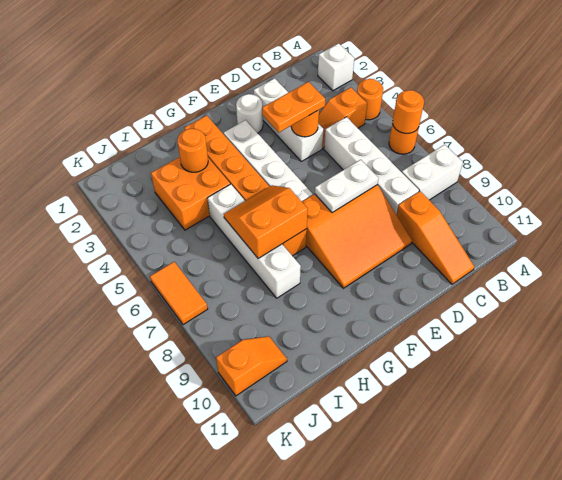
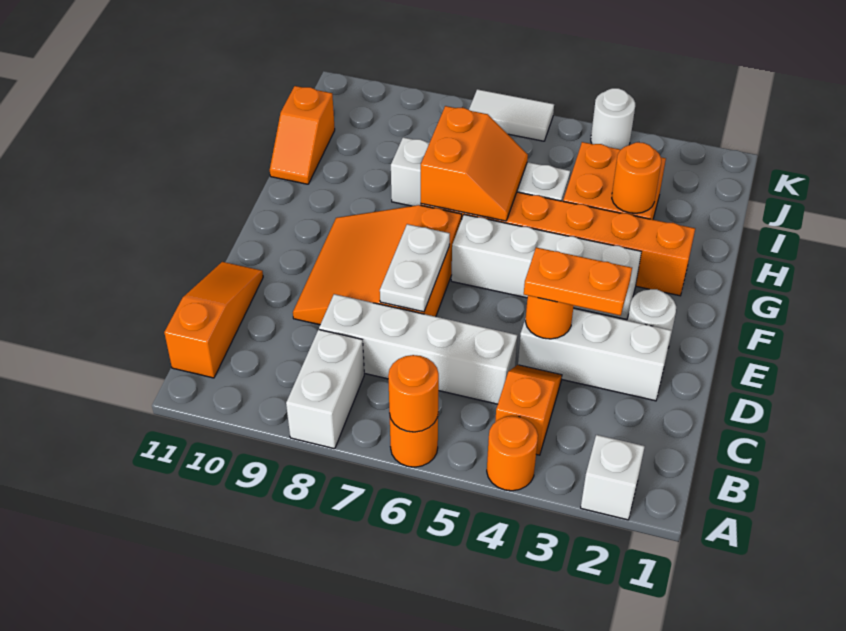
orange 1x3 slope [397,191,474,284] -> orange 1x3 slope turned to [164,262,263,378]
orange 1x2 plate [262,82,325,132] -> orange 1x2 plate turned to [524,247,632,316]
orange 1x2 slope [216,336,287,396] -> orange 1x2 slope moved to [270,86,335,184]
none -> white 1x1 round brick [591,88,635,149]
orange 1x2 tile [150,262,208,325] -> white 1x2 tile [469,89,554,141]

